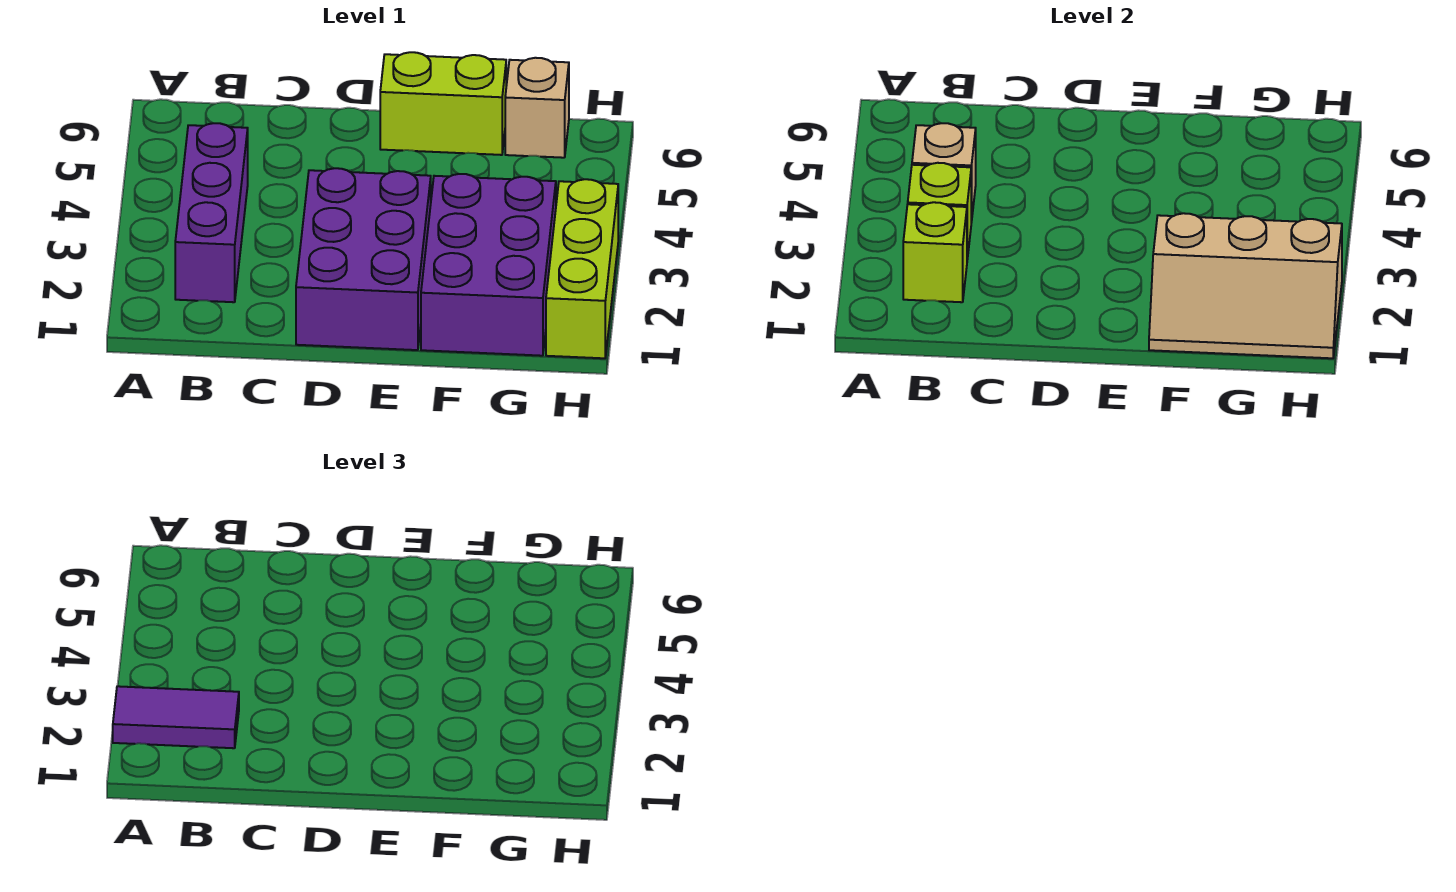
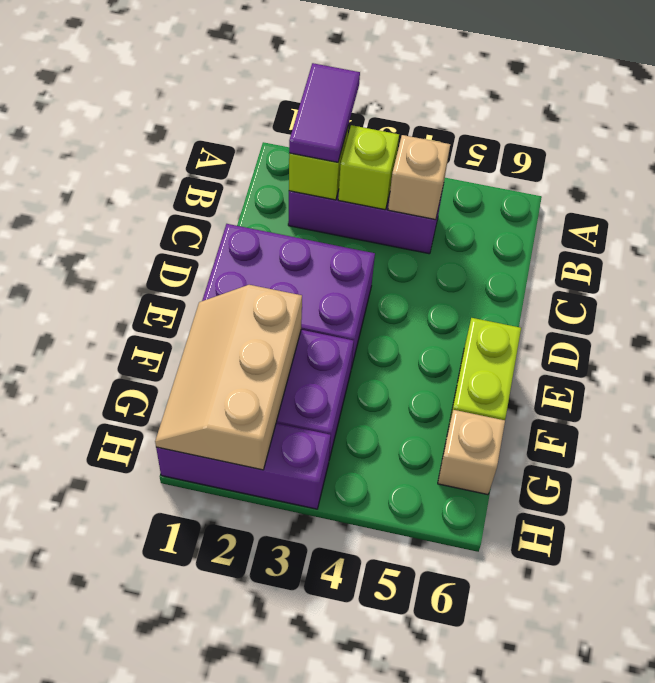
lime 1x3 brick [546,179,618,358] -> purple 1x3 brick [156,423,331,509]

